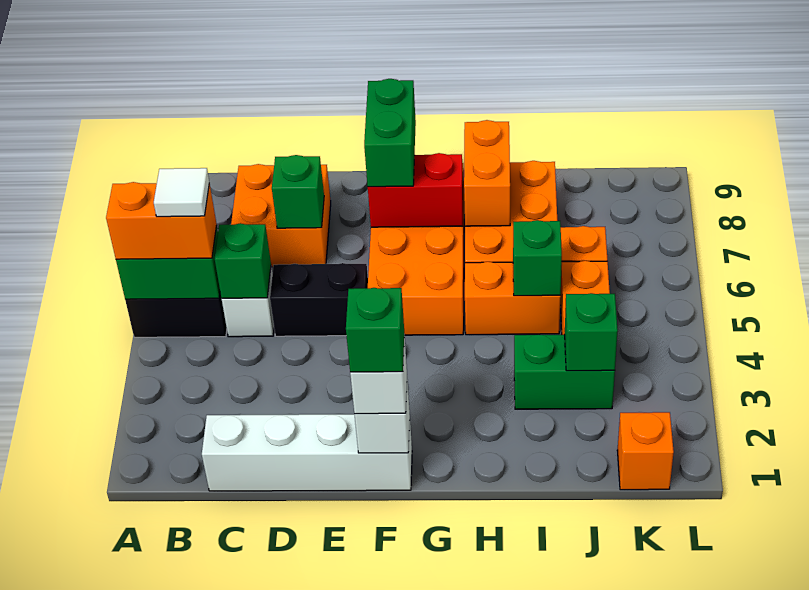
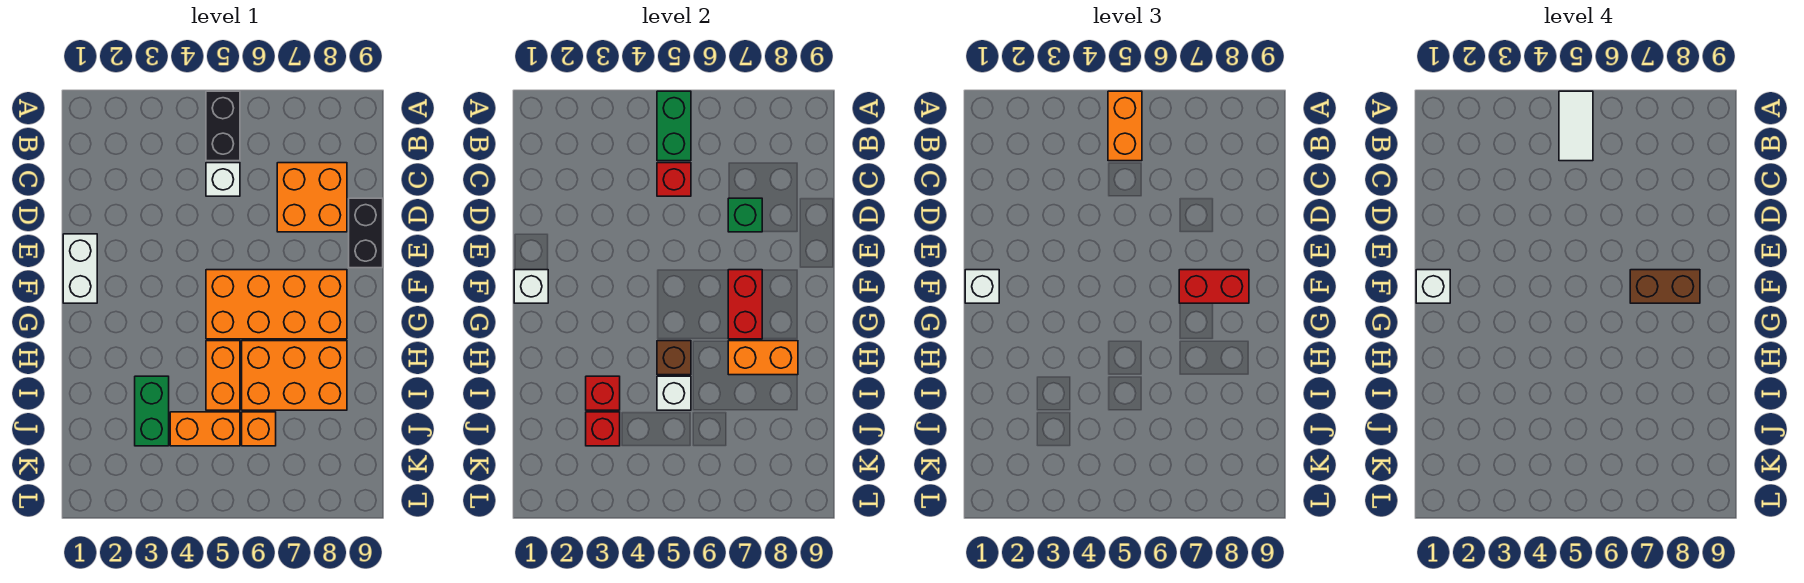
white 1x1 tile [154,168,209,217] -> white 1x2 tile [1559,91,1593,161]
white 1x4 brick [202,414,412,491] -> white 1x2 brick [63,234,97,303]
green 1x1 brick [215,223,271,298] -> red 1x1 brick [657,163,691,196]
black 1x2 brick [270,263,368,336] -> black 1x2 brick moved to [349,198,383,268]
green 1x1 brick [346,288,404,372] -> white 1x1 brick [1416,270,1450,303]
green 1x2 brick [364,79,416,187] -> red 1x2 brick [1179,270,1249,303]
none -> brown 1x2 brick [1630,270,1700,303]
none -> brown 1x1 brick [657,341,691,375]
none -> red 1x1 brick [586,376,620,410]
green 1x1 brick [513,220,562,296] -> white 1x1 brick [657,376,691,410]
green 1x1 brick [564,293,618,371] -> red 1x1 brick [586,412,620,446]
orange 1x1 brick [617,412,674,490] -> none

